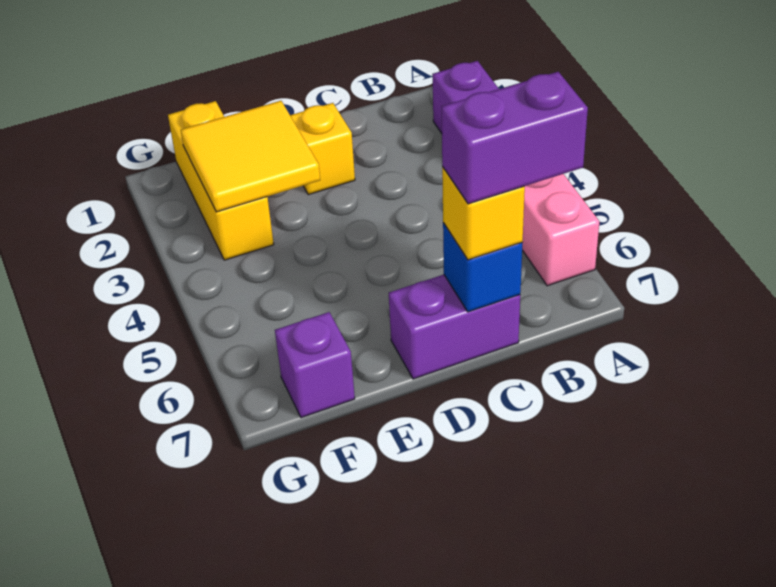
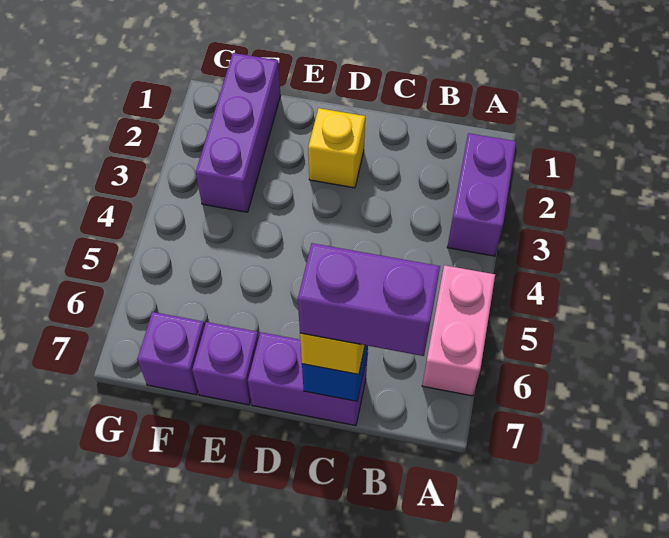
yellow 2x2 tile [181,101,320,212] -> none
none -> purple 1x1 brick [192,322,259,405]
yellow 1x3 brick [168,101,274,260] -> purple 1x3 brick [196,53,281,212]

